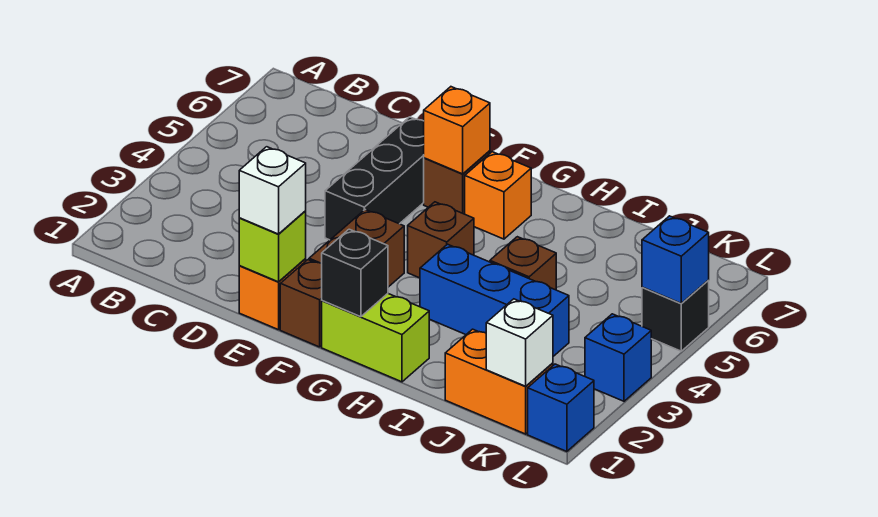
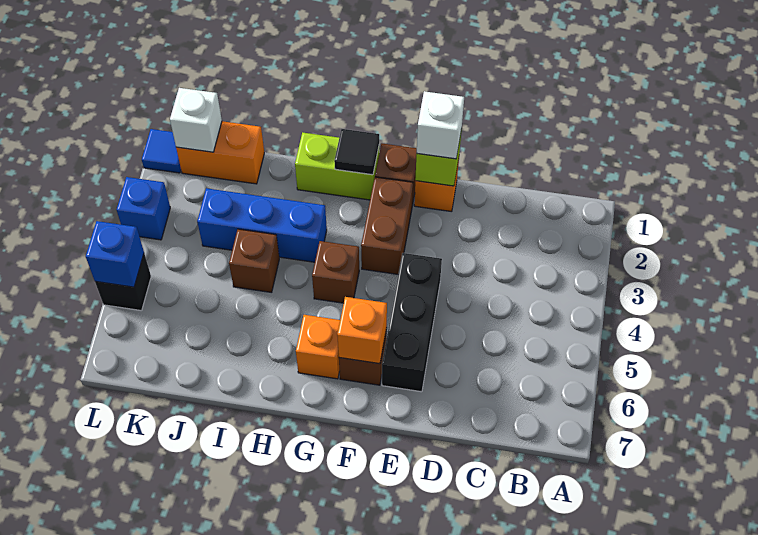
black 1x1 brick [322,229,388,317] -> black 1x1 tile [334,129,379,175]
blue 1x1 brick [528,364,594,452] -> blue 1x1 tile [142,129,181,173]

